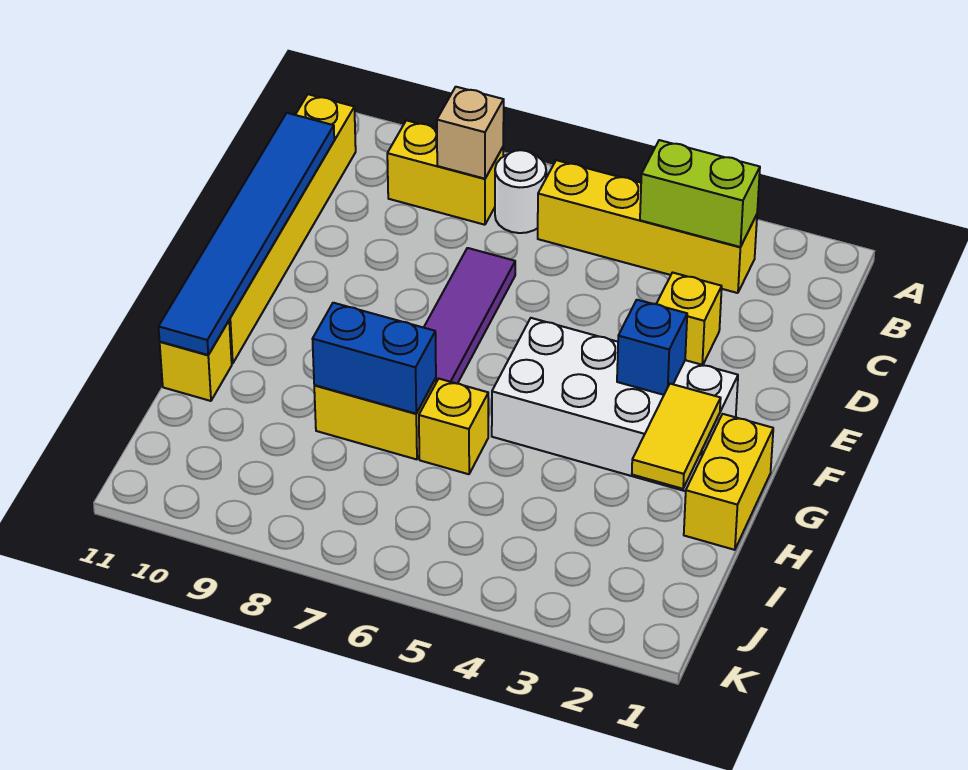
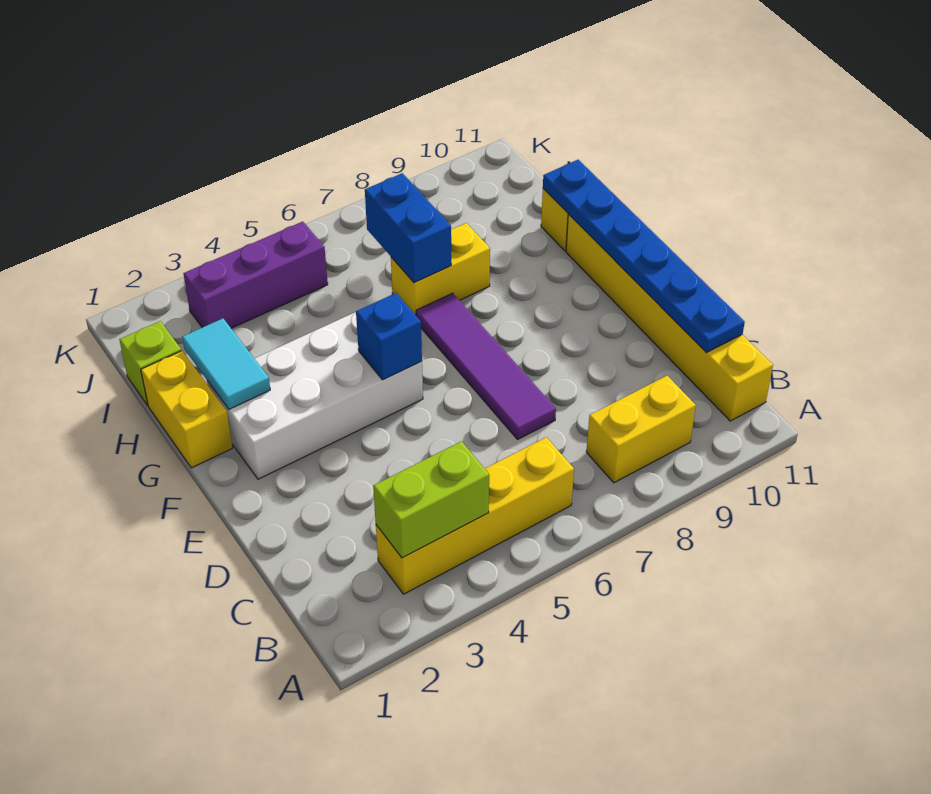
white 1x1 round brick [495,150,546,233] -> none
tan 1x1 brick [437,87,504,179] -> none
blue 1x6 tile [158,113,334,355] -> blue 1x6 plate [543,160,745,353]
yellow 1x1 brick [657,273,722,365] -> none
blue 1x1 brick [617,300,687,395] -> blue 1x1 brick moved to [356,293,422,380]
yellow 1x2 tile [632,384,721,489] -> cyan 1x2 tile [182,319,270,409]
yellow 1x1 brick [419,379,488,474] -> none
blue 1x2 brick [313,303,436,414] -> blue 1x2 brick turned to [365,173,451,283]
none -> lime 1x1 brick [119,321,181,405]
none -> purple 1x3 brick [183,222,328,328]

